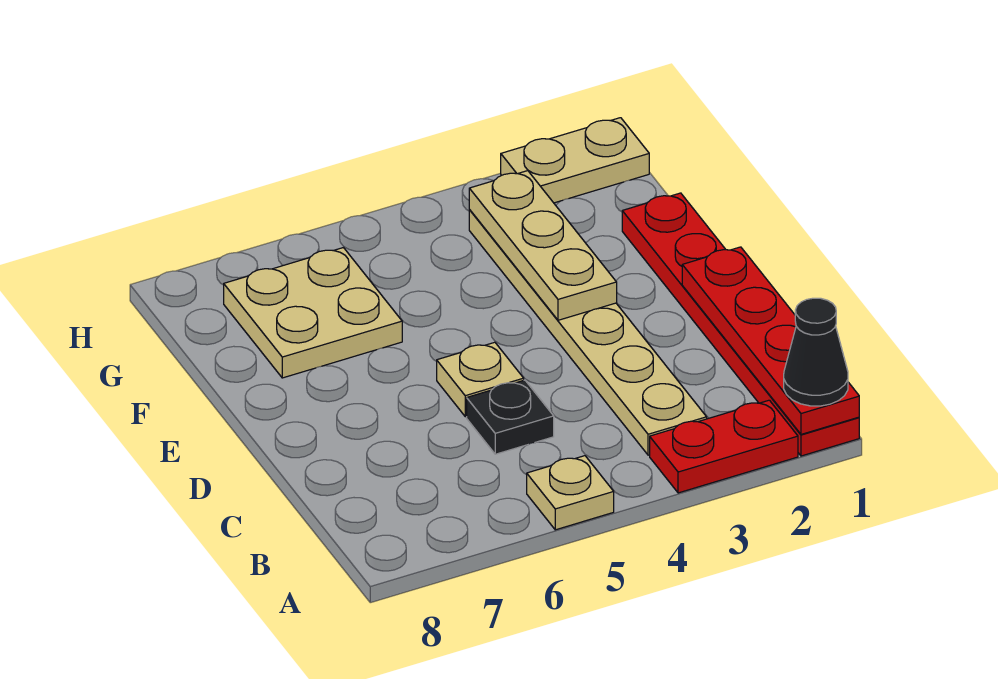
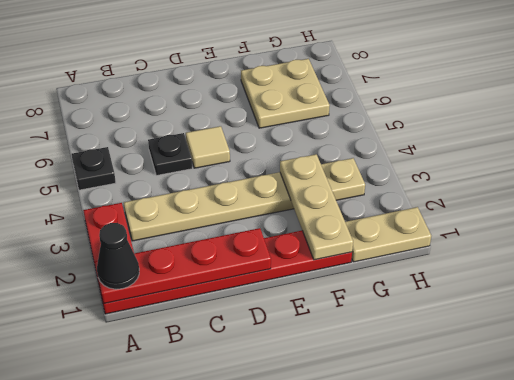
tan 1x1 plate [527,456,614,530] -> black 1x1 plate [72,147,116,190]
tan 1x1 plate [437,342,524,417] -> tan 1x1 tile [186,126,230,168]
tan 1x3 plate [469,171,617,320] -> tan 1x3 plate turned to [280,154,353,260]
tan 1x2 plate [501,118,649,203] -> tan 1x2 plate turned to [345,207,431,262]

